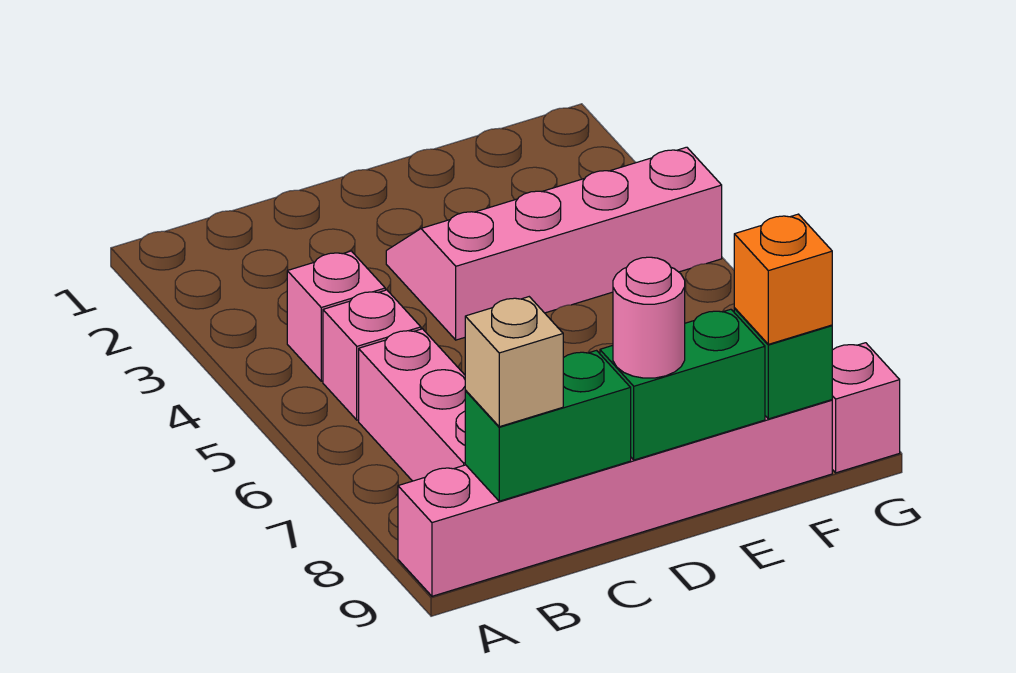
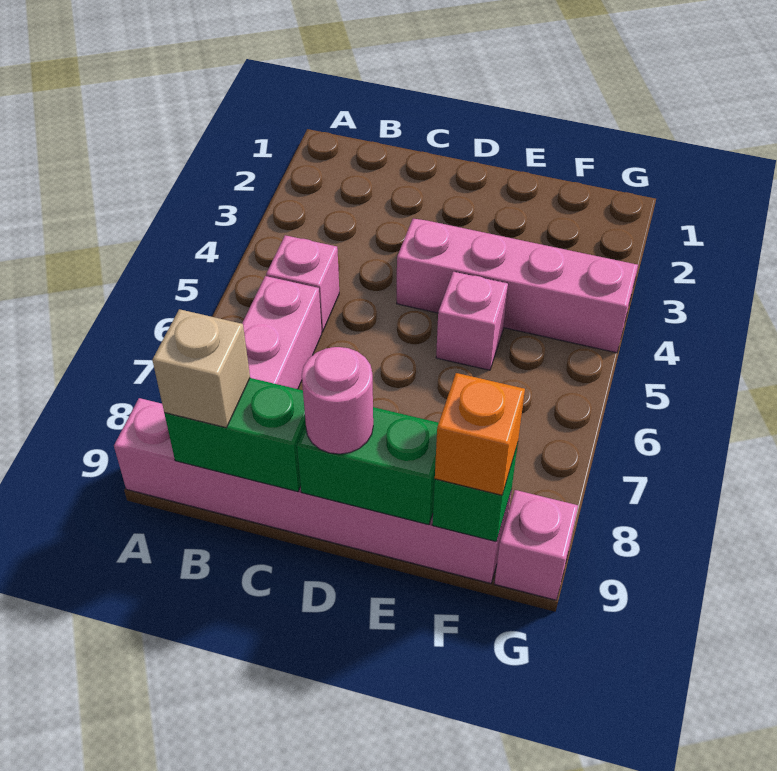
pink 1x1 brick [287,251,385,381] -> pink 1x1 brick moved to [436,272,508,370]

